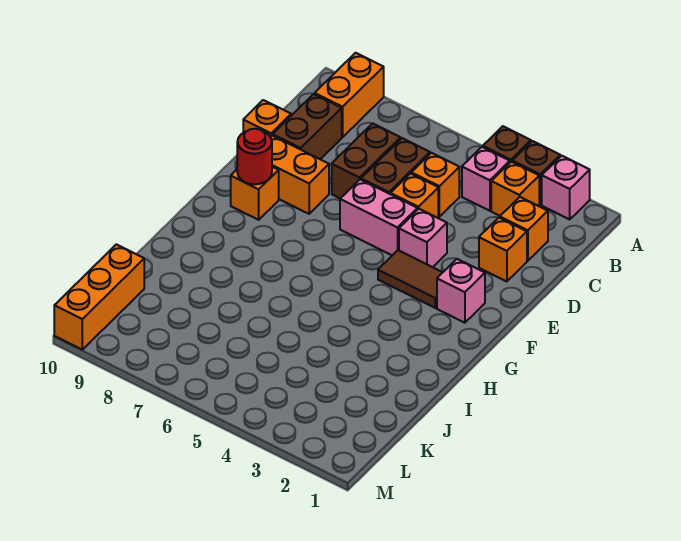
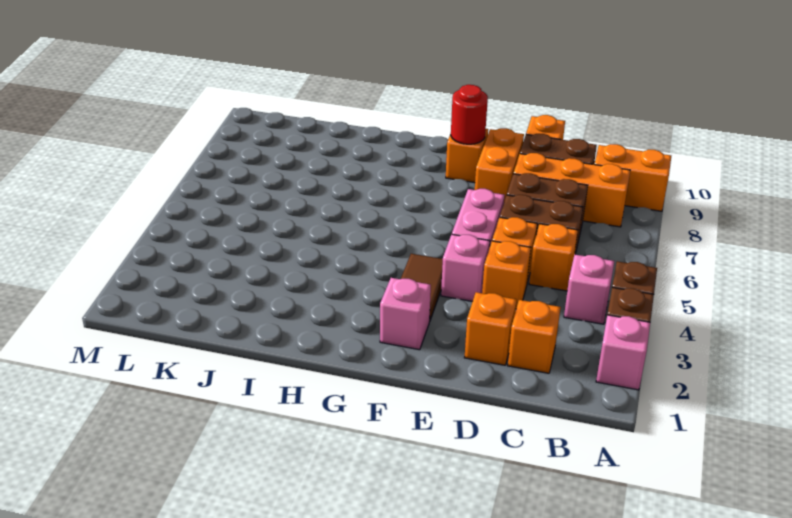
orange 1x1 brick [491,162,539,216] -> orange 1x1 brick moved to [482,241,531,308]
orange 1x3 brick [54,244,144,350] -> orange 1x3 brick moved to [513,153,630,227]

